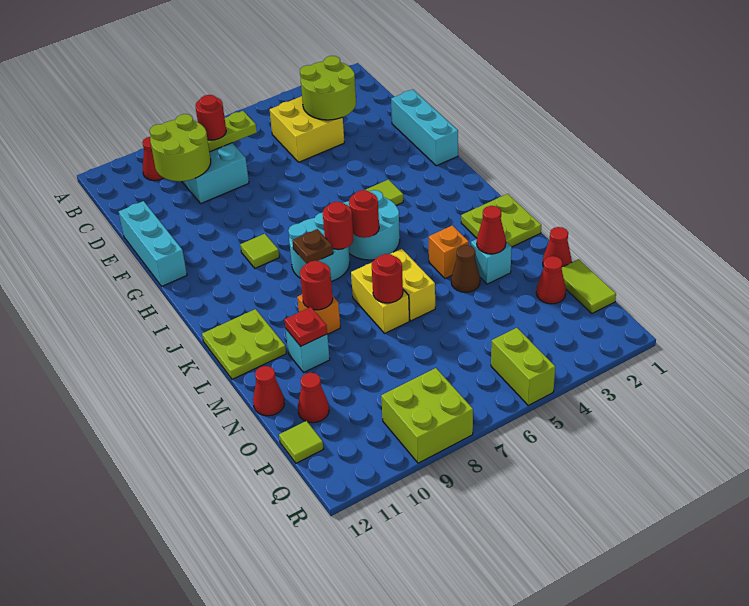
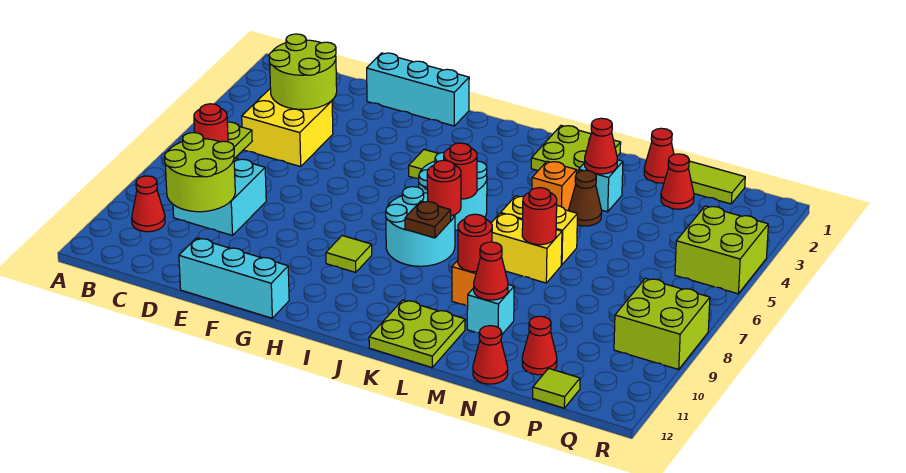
red 1x1 plate [285,307,327,346] -> red 1x1 cone [474,242,508,300]
lime 1x2 brick [491,328,555,405] -> lime 2x2 brick [675,206,768,294]

